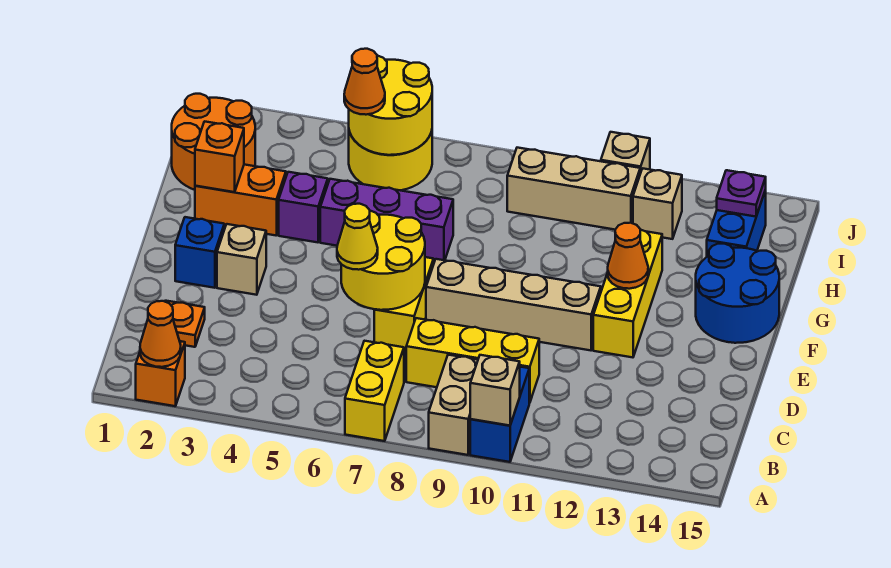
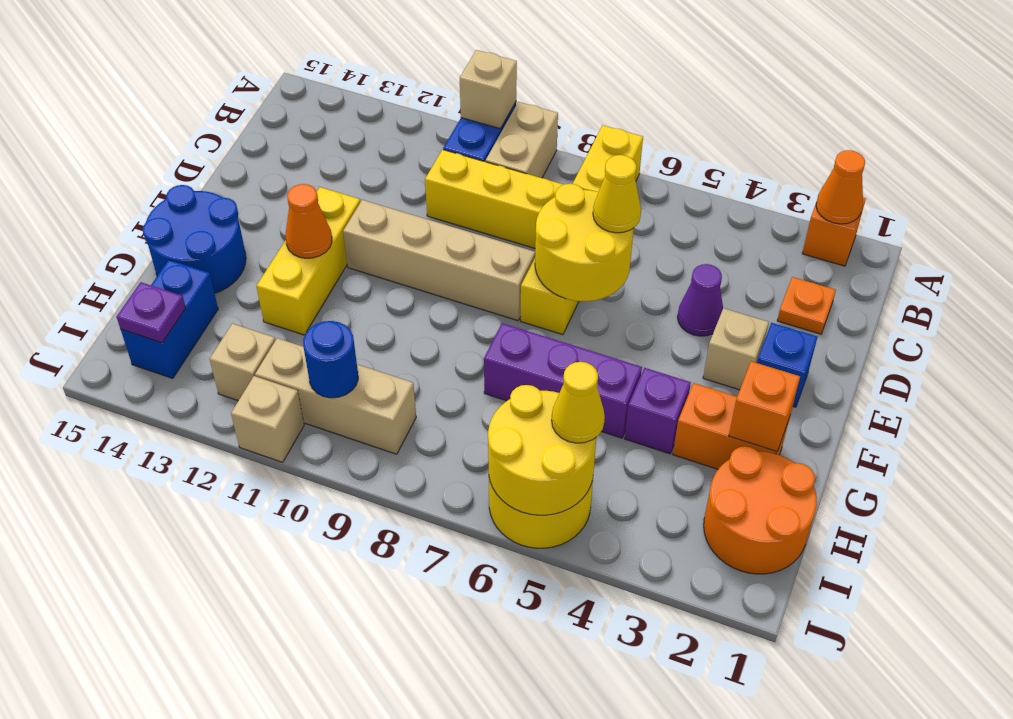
none -> purple 1x1 cone [678,264,723,336]
orange 1x1 cone [344,49,385,115] -> yellow 1x1 cone [552,362,605,443]
none -> blue 1x1 round brick [303,321,358,398]

